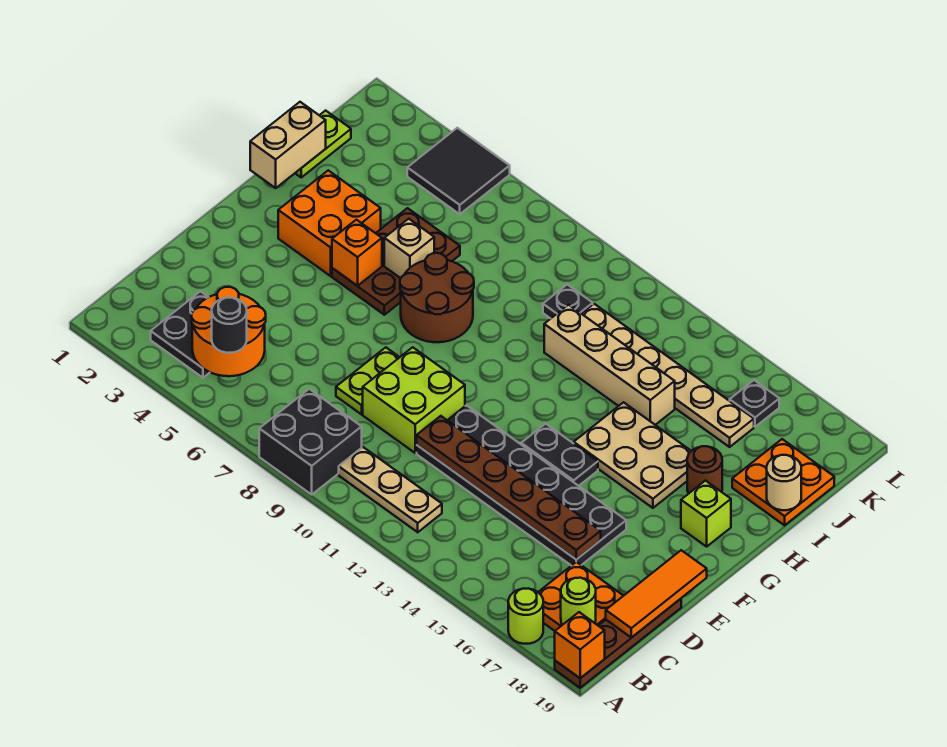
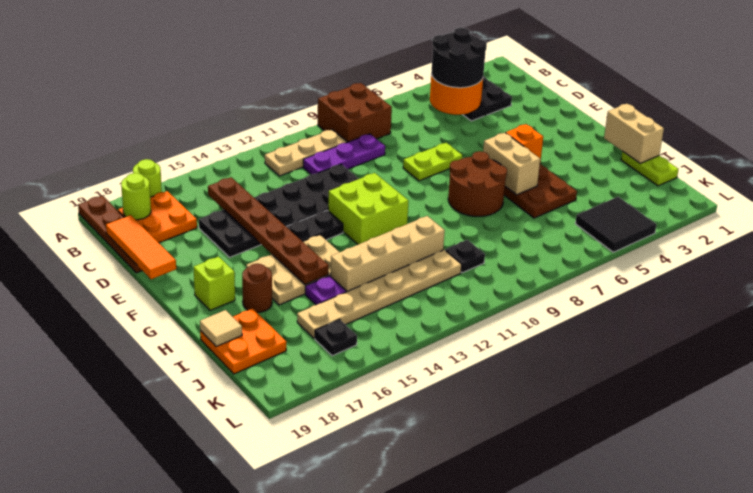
black 2x2 brick [259,389,362,494] -> brown 2x2 brick [318,83,392,142]
orange 1x1 brick [555,612,605,678] -> none
black 1x1 round brick [212,298,247,353] -> black 2x2 round brick [431,28,487,88]
none -> purple 1x3 plate [303,134,385,174]
lime 1x2 plate [336,347,400,414] -> lime 1x2 plate turned to [403,143,462,181]
lime 2x2 brick [363,347,465,453] -> lime 2x2 brick moved to [328,173,408,244]
brown 1x6 plate [417,416,601,559] -> brown 1x6 plate turned to [208,177,329,284]
orange 2x2 brick [278,170,381,276] -> none
tan 1x1 brick [384,219,434,278] -> tan 1x2 brick [483,133,540,195]
none -> purple 1x1 plate [305,276,346,305]
tan 1x1 round brick [767,455,801,510] -> tan 1x1 tile [200,310,242,347]

